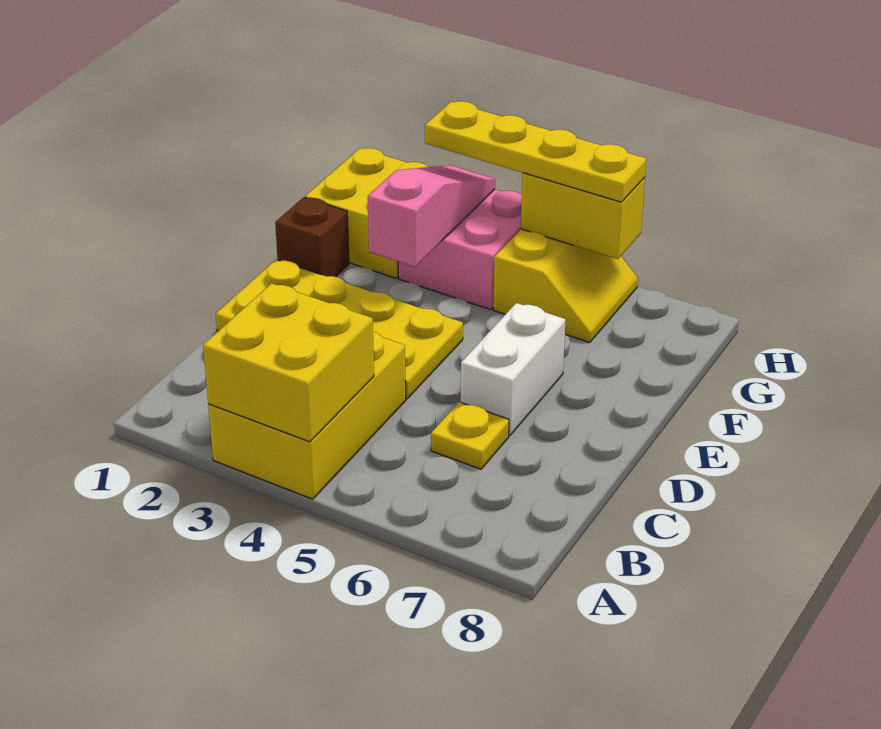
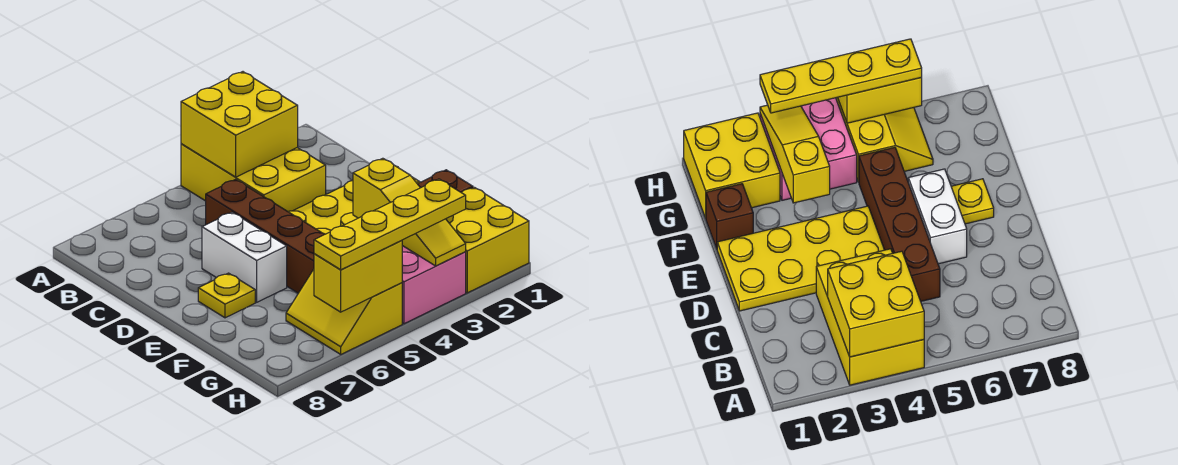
none -> brown 1x4 brick [206,179,325,293]
yellow 1x1 plate [431,402,509,469] -> yellow 1x1 plate moved to [198,273,255,318]
pink 1x3 slope [368,165,495,267] -> yellow 1x3 slope [353,158,466,266]

